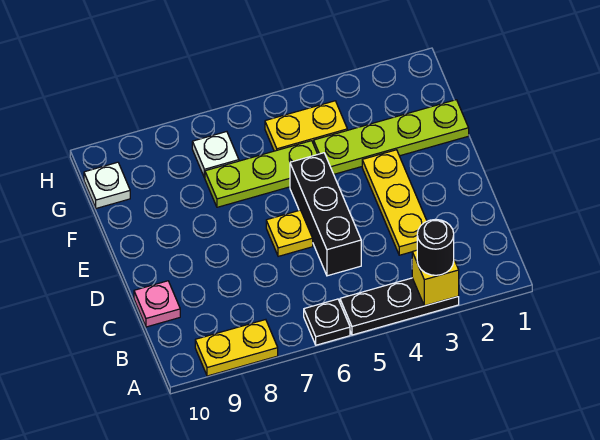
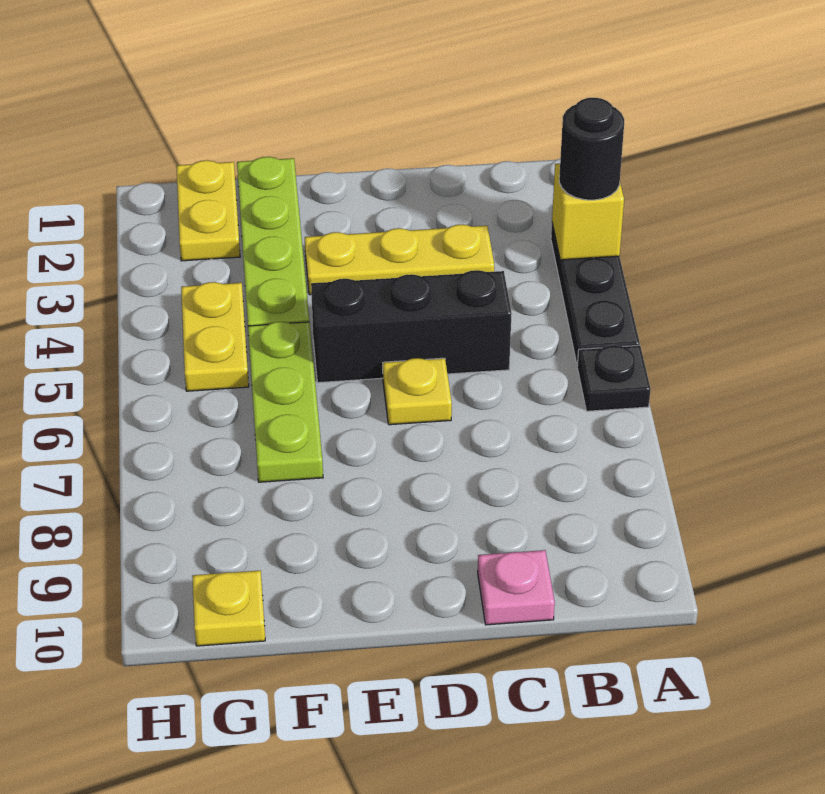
yellow 1x2 plate [195,320,278,376] -> yellow 1x2 plate moved to [177,160,240,261]
white 1x1 plate [192,132,239,178] -> none
white 1x1 plate [84,162,130,208] -> yellow 1x1 plate [192,570,265,646]

